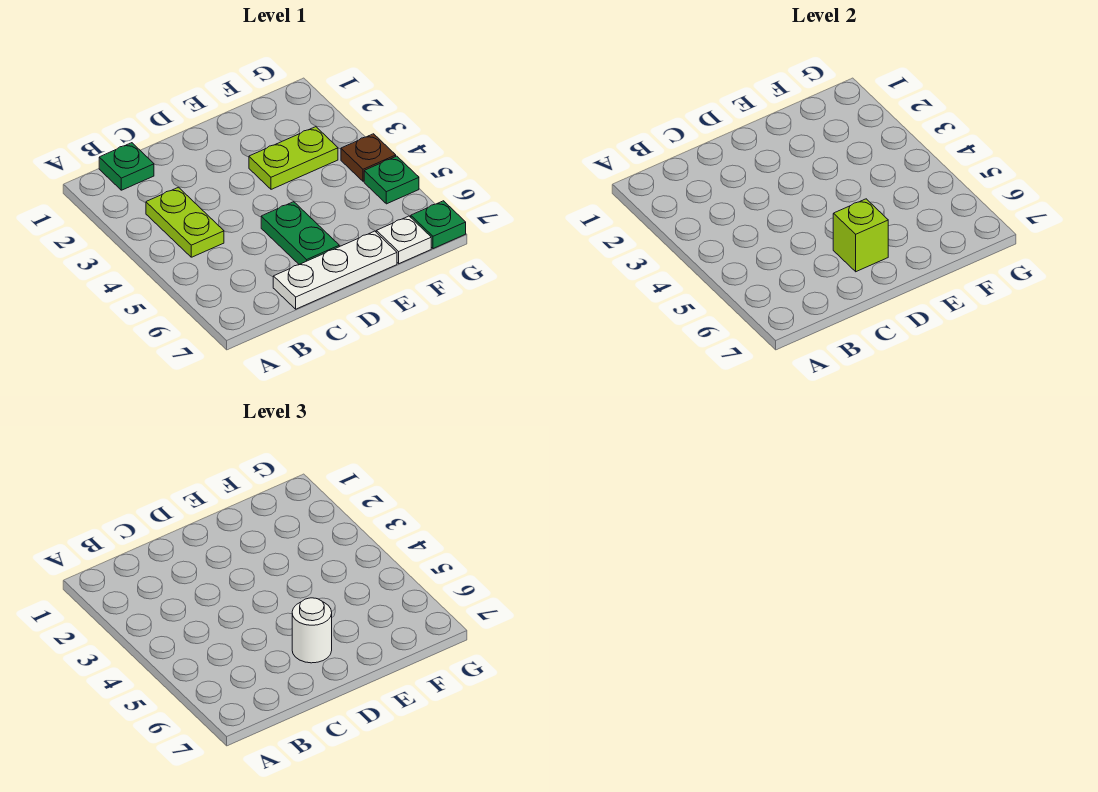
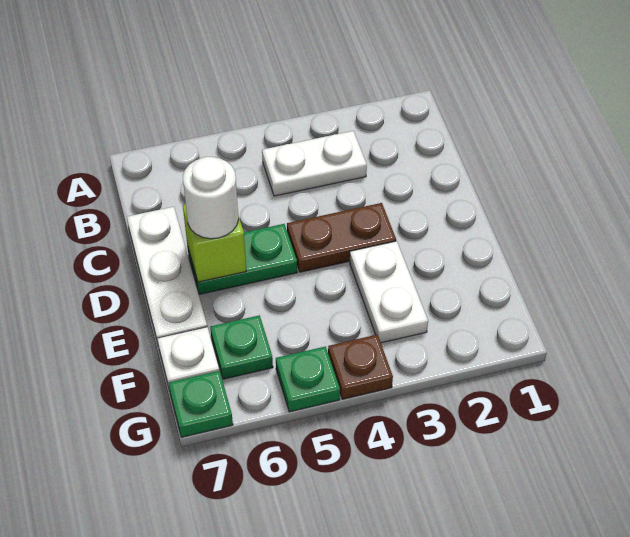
green 1x1 plate [99,143,154,190] -> green 1x1 plate moved to [210,315,273,379]
lime 1x2 plate [146,187,224,257] -> white 1x2 plate [262,131,367,196]
none -> brown 1x2 plate [287,203,396,272]
lime 1x2 plate [249,127,338,189] -> white 1x2 plate [350,241,428,343]

